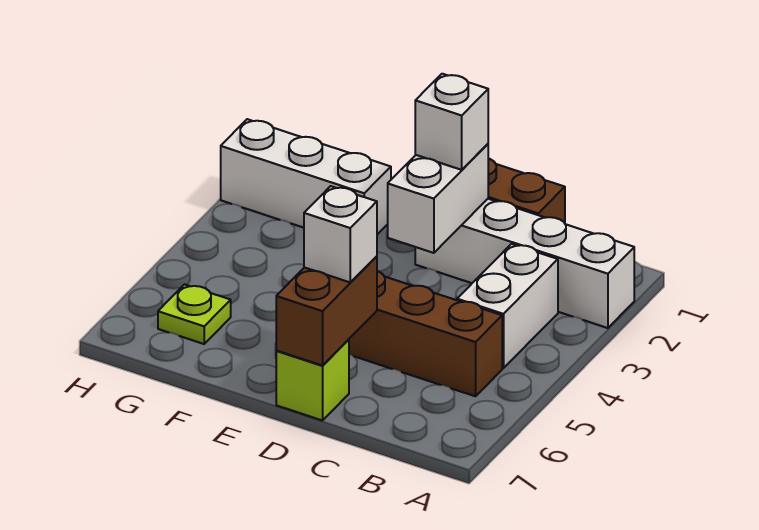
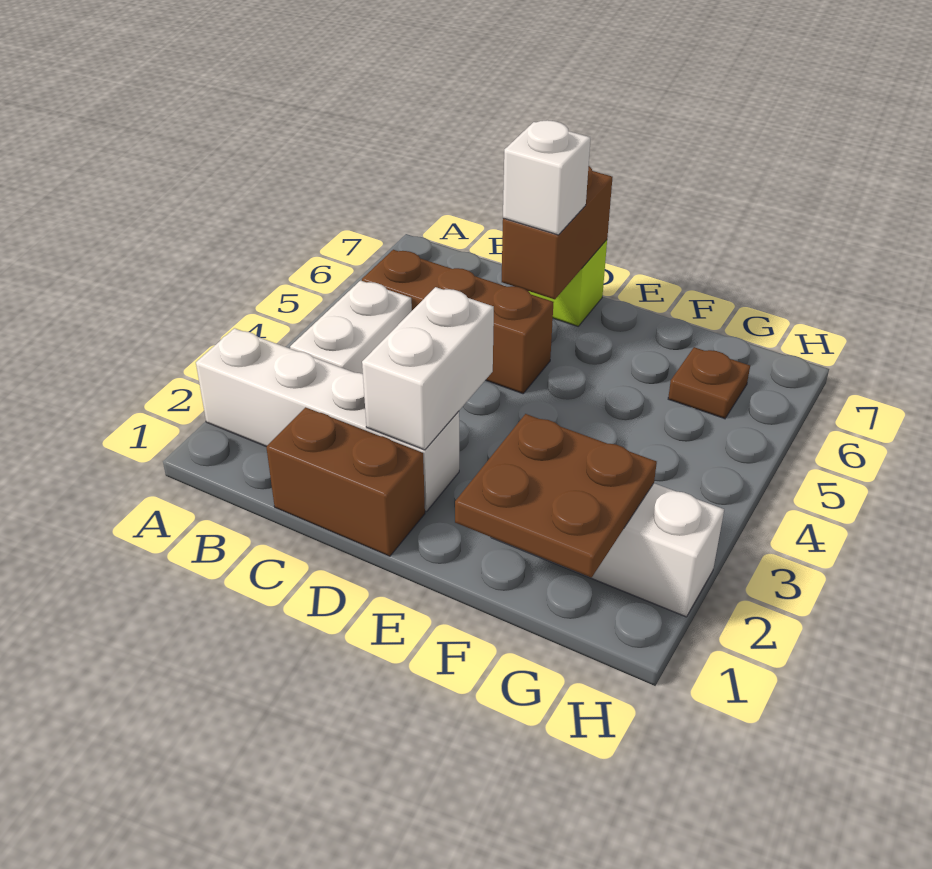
white 1x1 brick [415,74,488,170] -> none
none -> brown 2x2 plate [455,414,657,578]
lime 1x1 plate [158,284,231,344] -> brown 1x1 plate [668,347,750,419]

